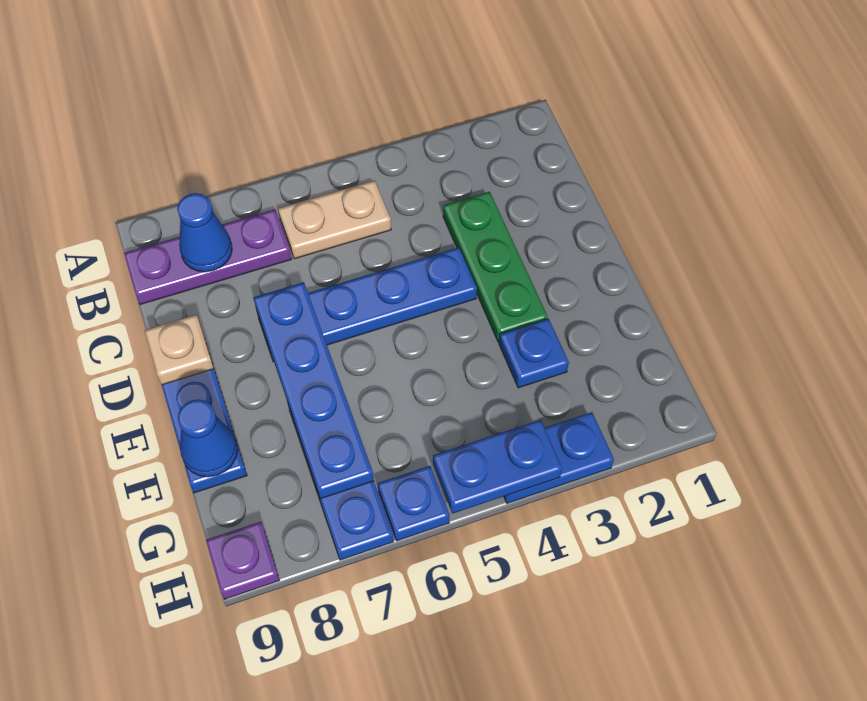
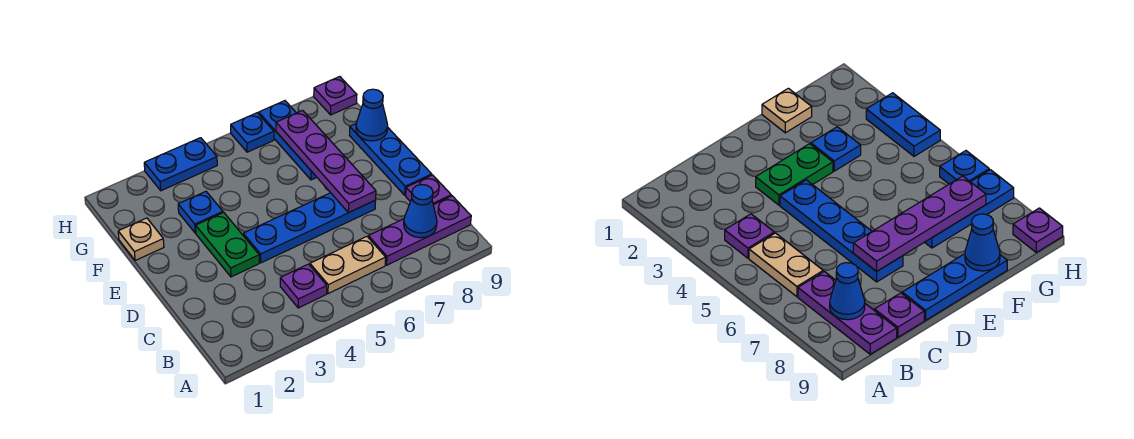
none -> purple 1x1 plate [280,264,327,308]
green 1x3 plate [443,192,548,342] -> green 1x2 plate [196,212,259,277]
none -> purple 1x1 plate [406,175,451,205]
blue 1x4 plate [253,282,374,499] -> purple 1x4 plate [276,111,376,212]
tan 1x1 plate [145,314,214,385] -> tan 1x1 plate moved to [118,218,164,261]
blue 1x2 plate [433,420,562,514] -> none

